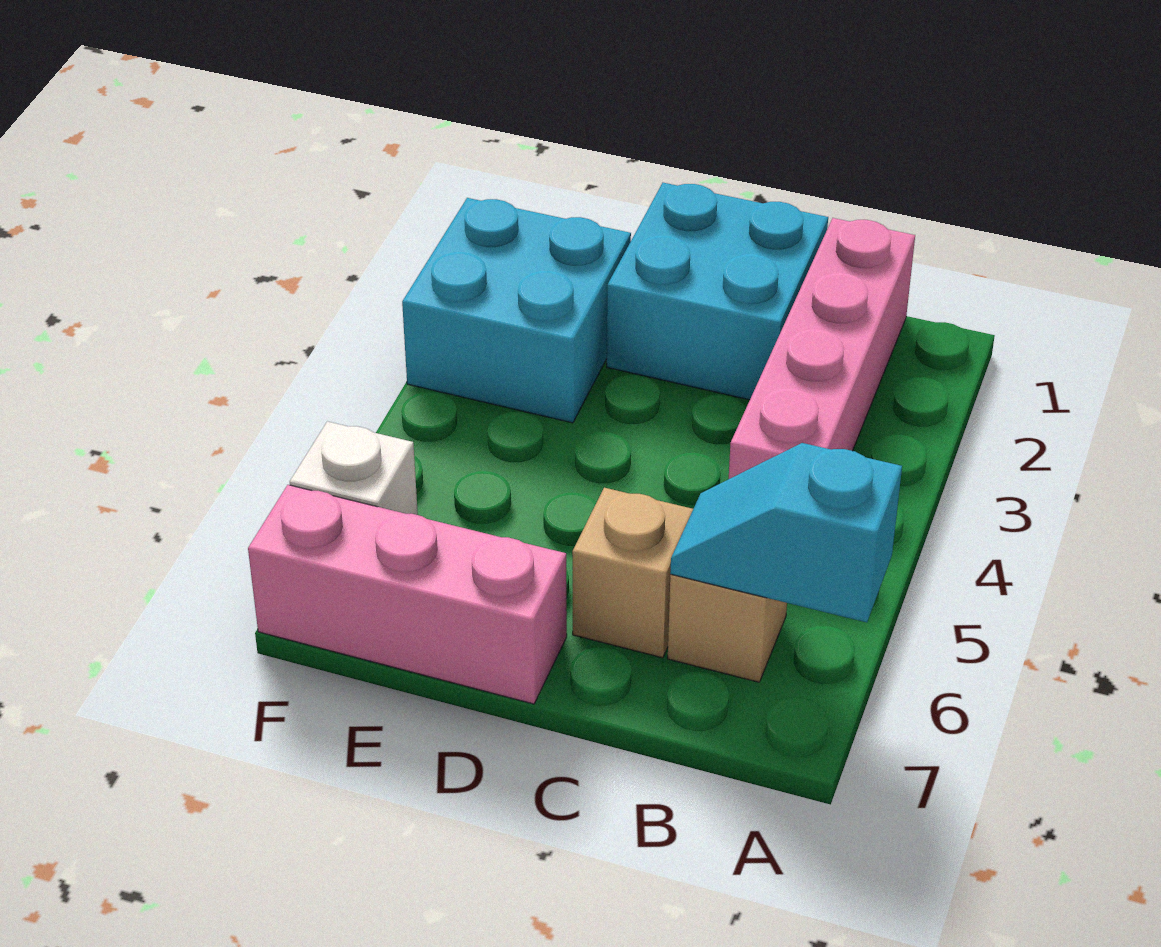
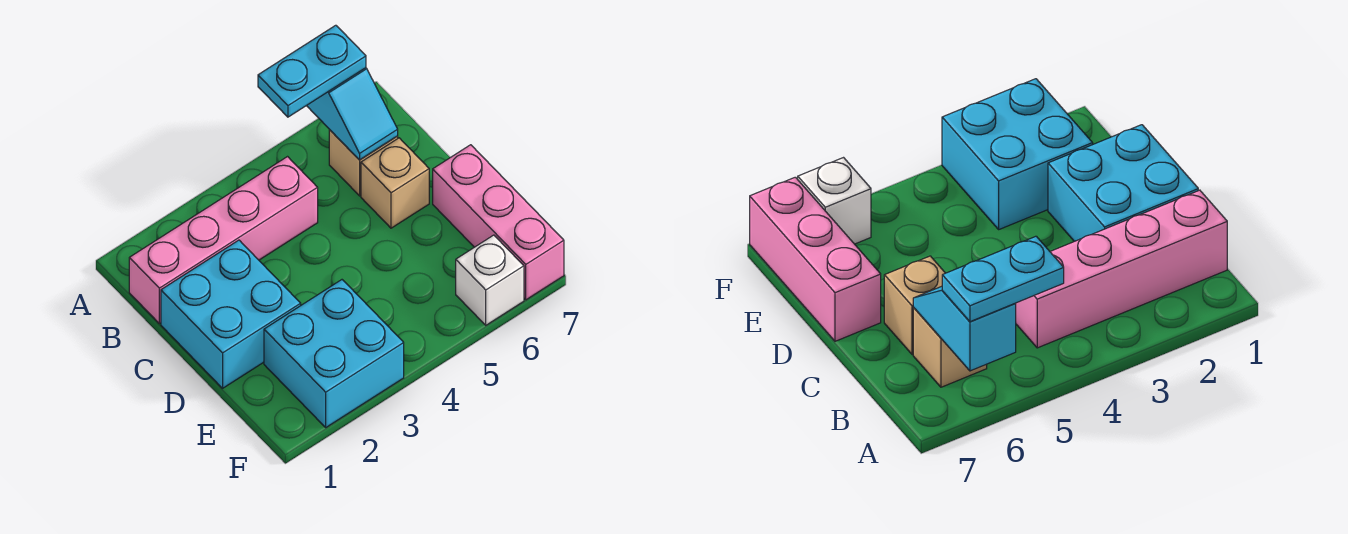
none -> cyan 1x2 plate [258,25,366,117]

